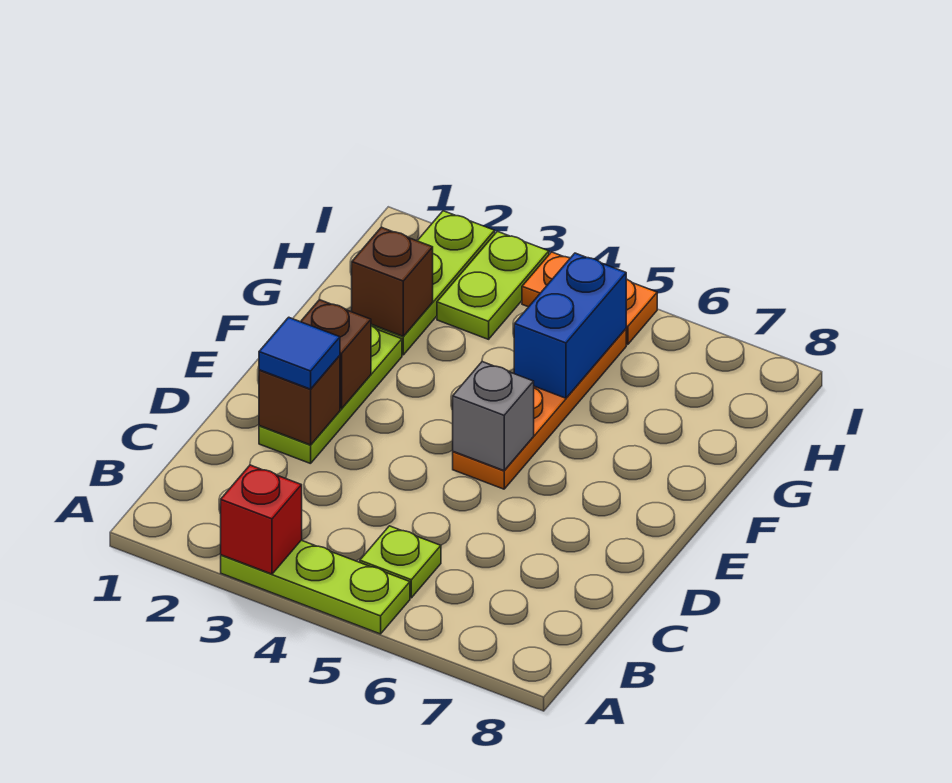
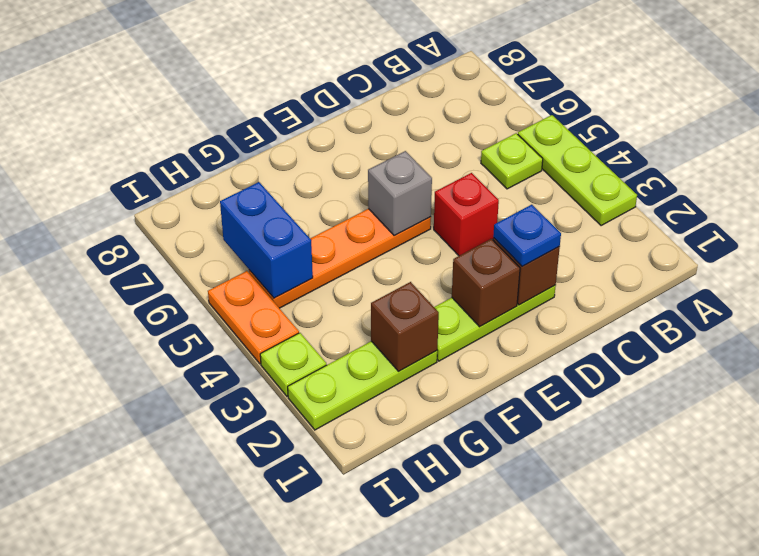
red 1x1 brick [221,465,302,574] -> red 1x1 brick moved to [434,173,499,256]
blue 1x1 tile [259,317,340,389] -> blue 1x1 plate [493,205,561,267]
blue 1x2 brick [514,253,626,398] -> blue 1x2 brick turned to [220,182,313,298]
lime 1x2 plate [437,231,549,339] -> lime 1x1 plate [260,333,326,396]

